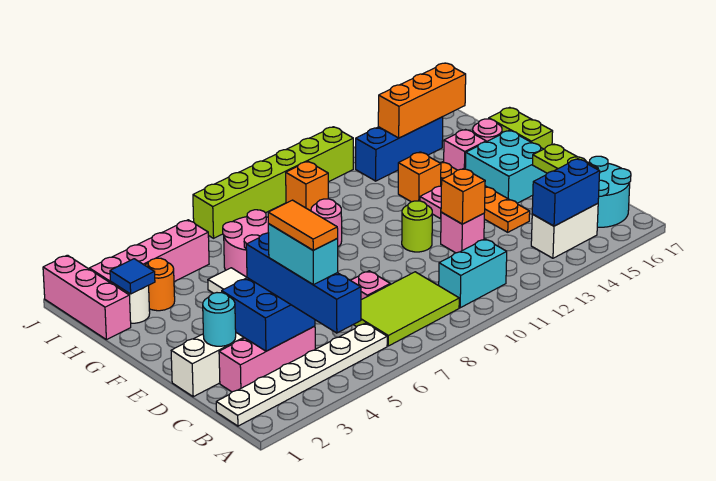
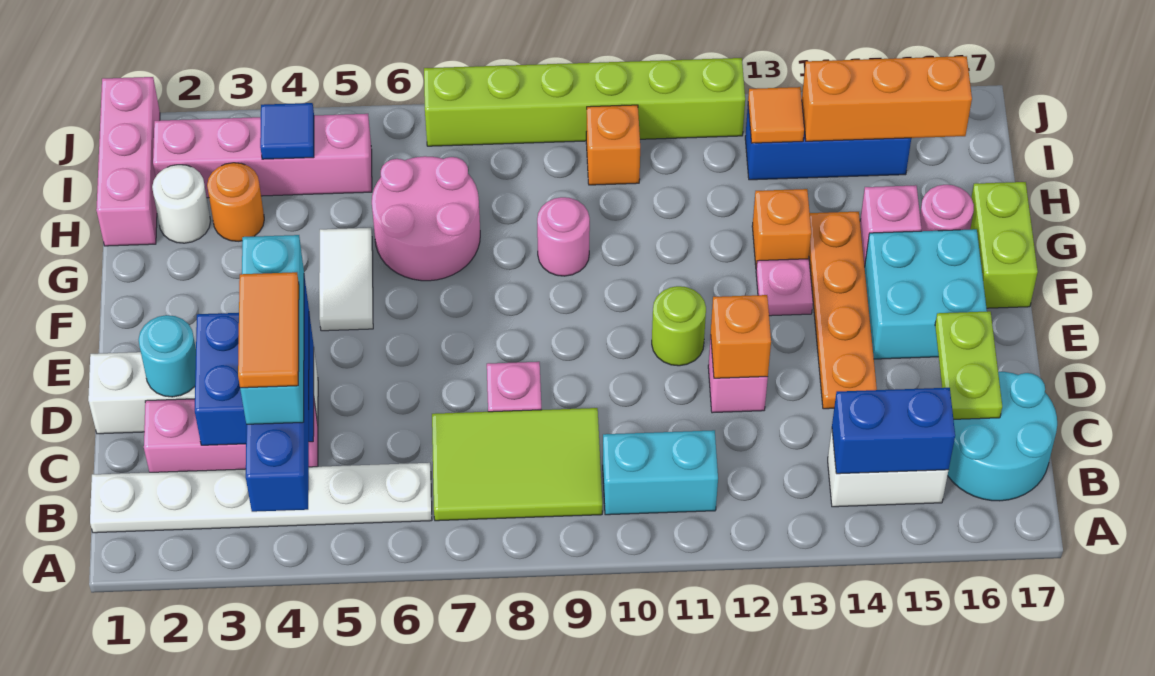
cyan 1x2 brick [268,224,338,285] -> cyan 1x3 brick [240,235,304,424]
blue 1x1 tile [110,259,155,294] -> blue 1x1 tile moved to [260,103,314,159]
none -> orange 1x1 tile [748,87,804,143]

